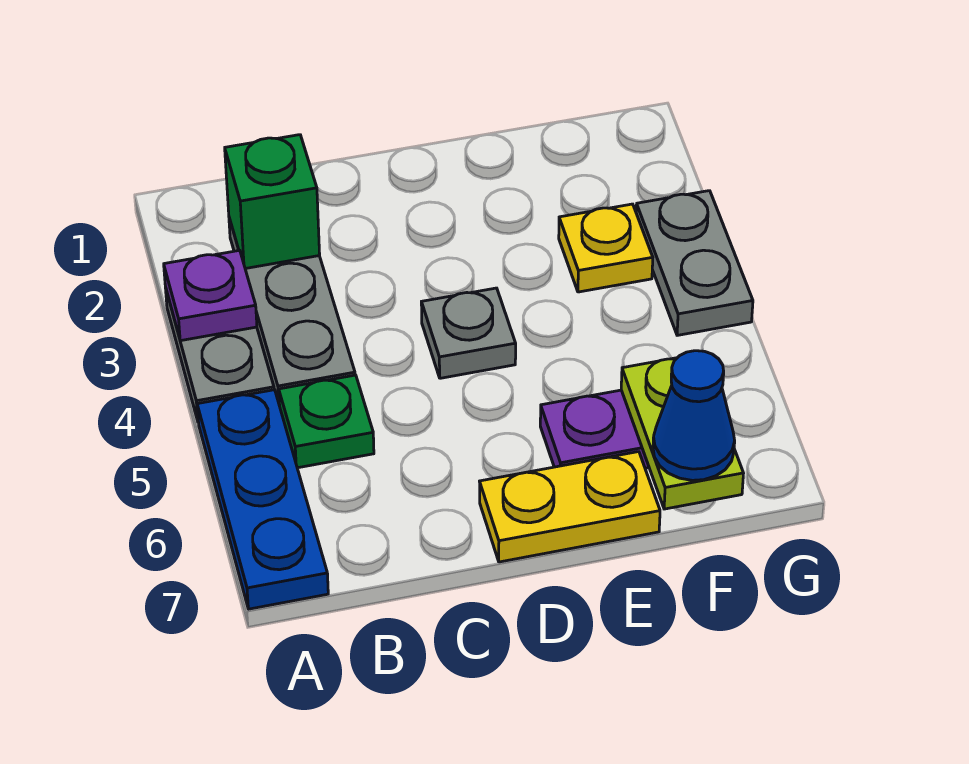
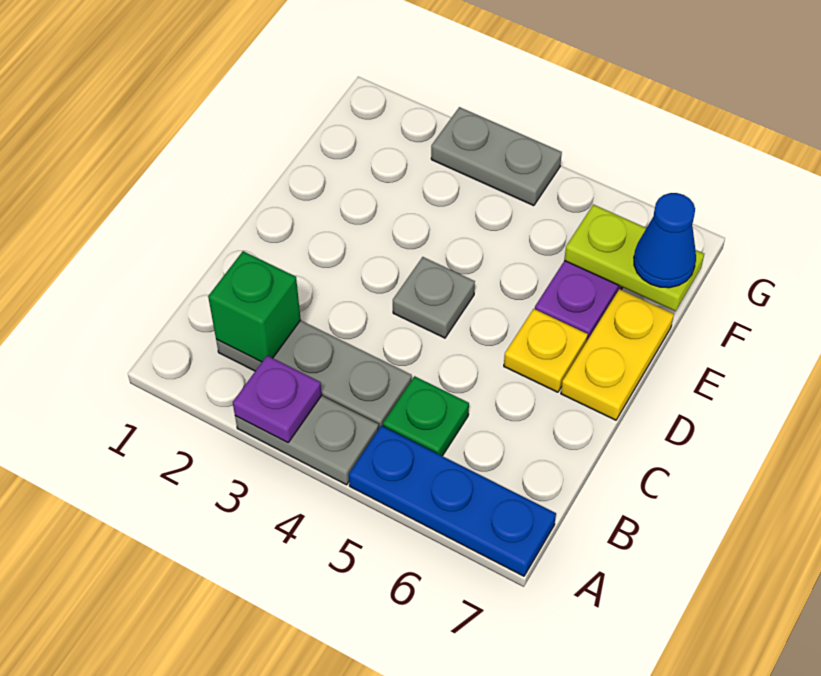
yellow 1x1 plate [559,204,653,292] -> yellow 1x1 plate moved to [504,309,588,392]

